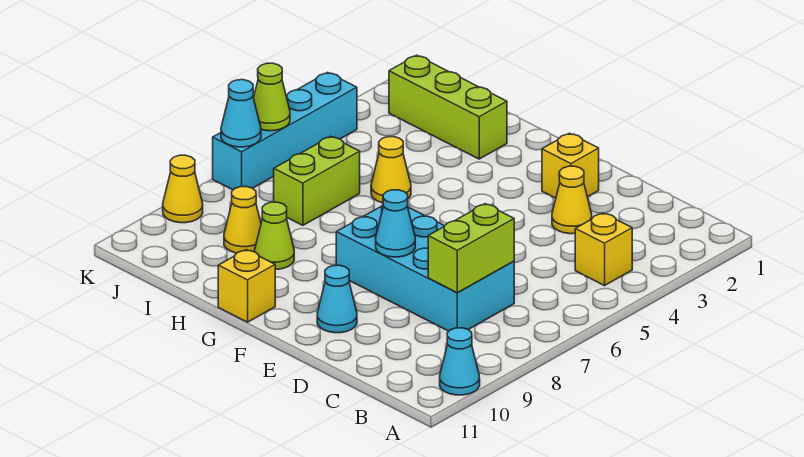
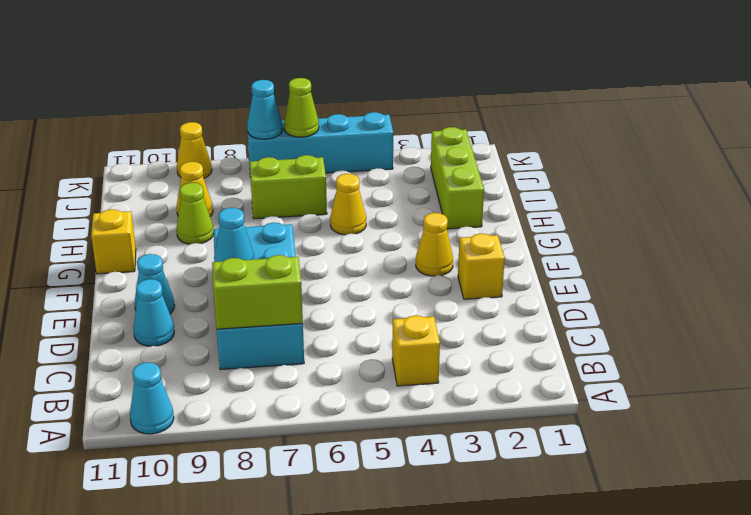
yellow 1x1 cone [552,166,592,234] -> yellow 1x1 cone moved to [416,213,453,276]
none -> cyan 1x1 cone [133,279,174,346]

